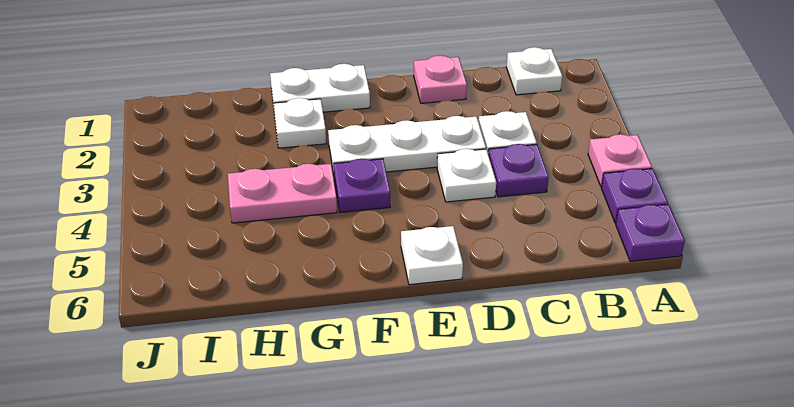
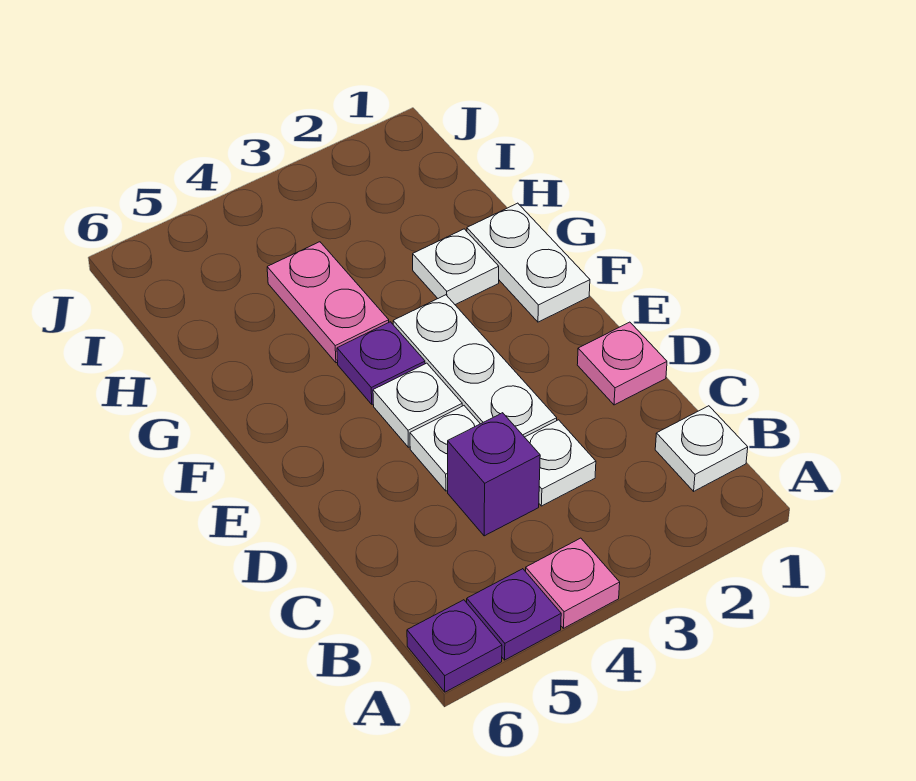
purple 1x1 plate [488,144,549,197] -> purple 1x1 brick [448,413,540,536]
white 1x1 plate [401,226,463,285] -> white 1x1 plate moved to [373,363,462,447]

